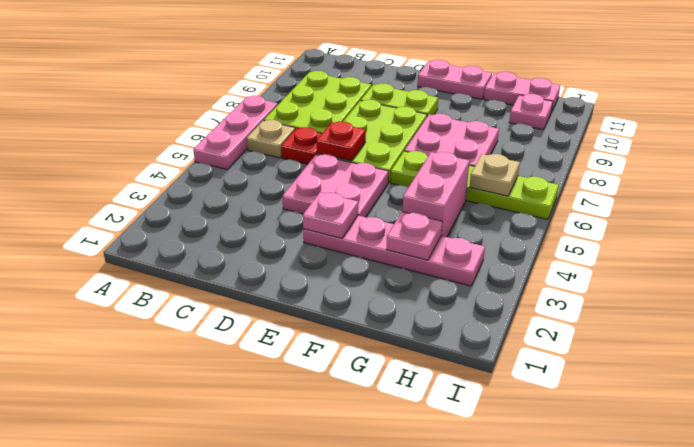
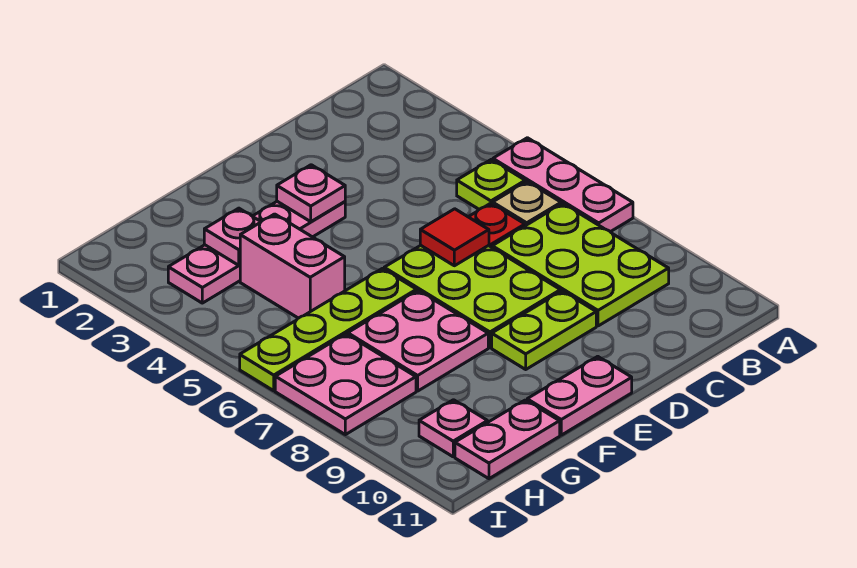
none -> lime 1x1 plate [457,160,525,209]
pink 2x2 plate [282,154,388,217] -> pink 2x2 plate moved to [275,334,416,435]
red 1x1 plate [316,121,366,161] -> red 1x1 tile [420,209,489,266]
tan 1x1 plate [470,154,520,196] -> none

